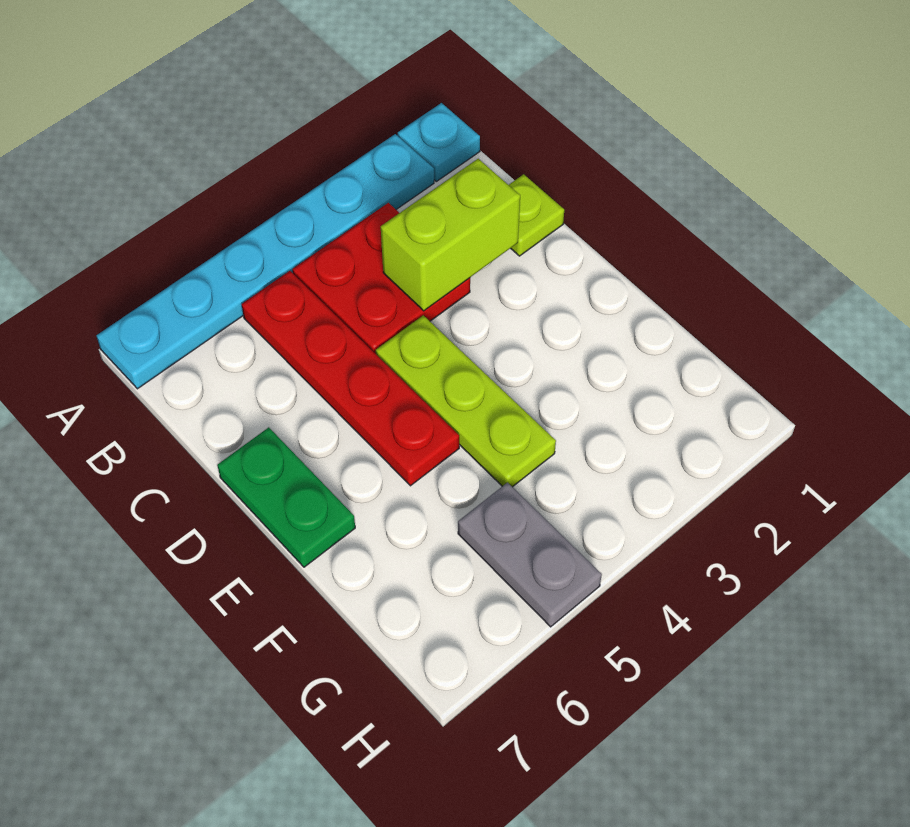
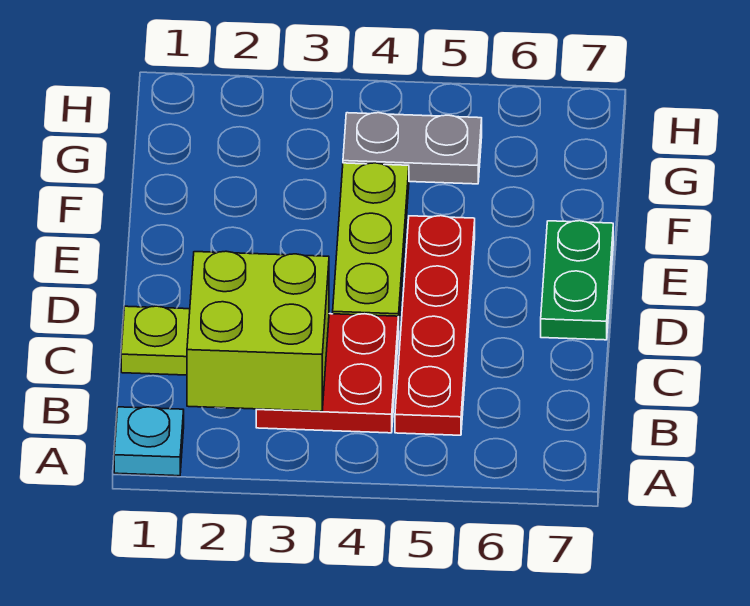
cyan 1x6 plate [96,134,434,389] -> none
lime 1x2 brick [381,159,520,311] -> lime 2x2 brick [187,251,329,411]
grey 1x2 plate [458,482,602,627] -> grey 1x2 plate turned to [343,113,482,184]

